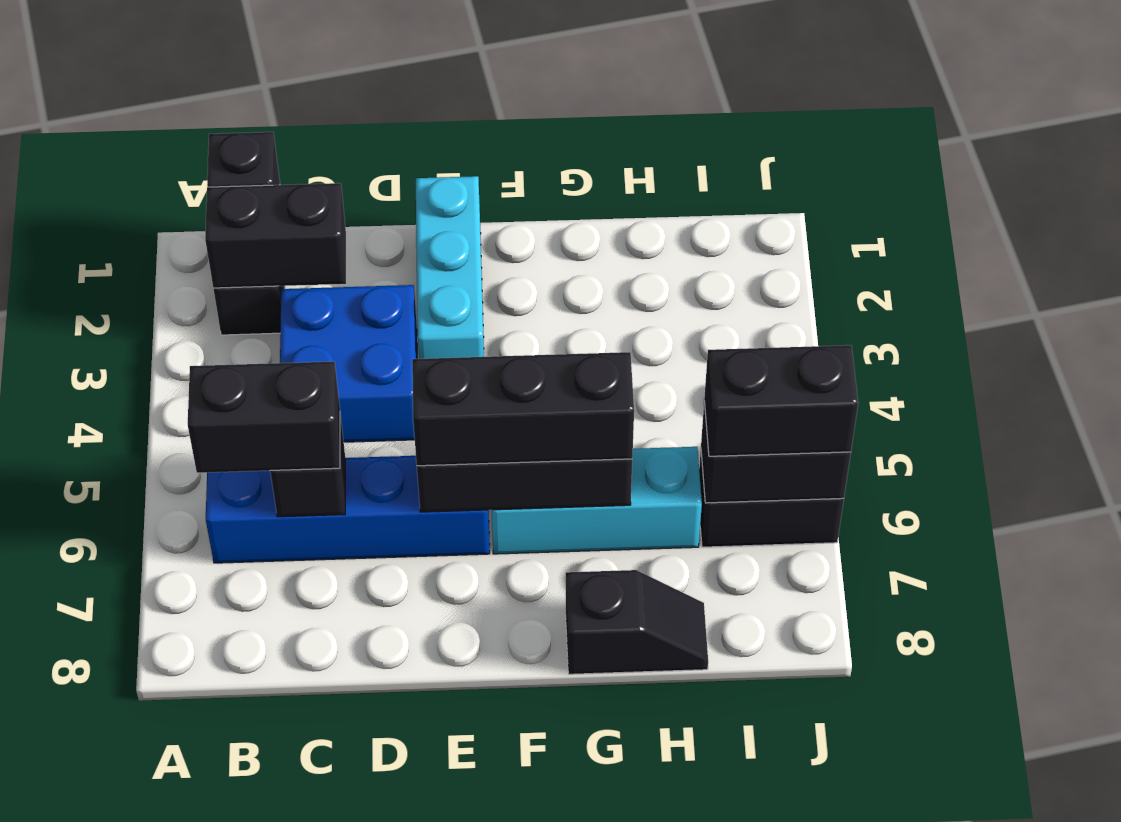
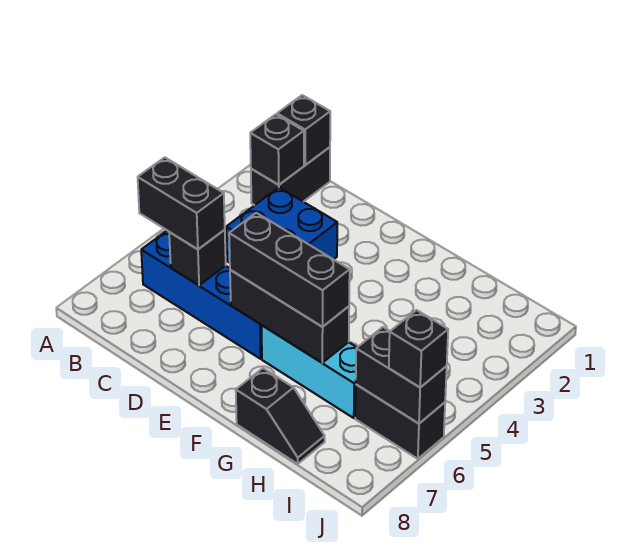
black 1x2 brick [205,183,346,288] -> black 1x1 brick [250,114,304,185]
cyan 1x3 brick [416,176,484,359] -> none
black 1x2 brick [704,345,858,456] -> black 1x1 brick [389,310,448,387]

